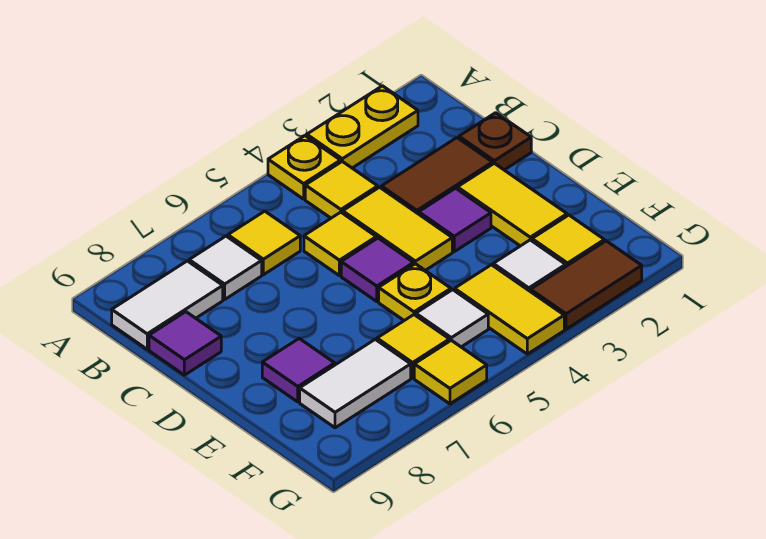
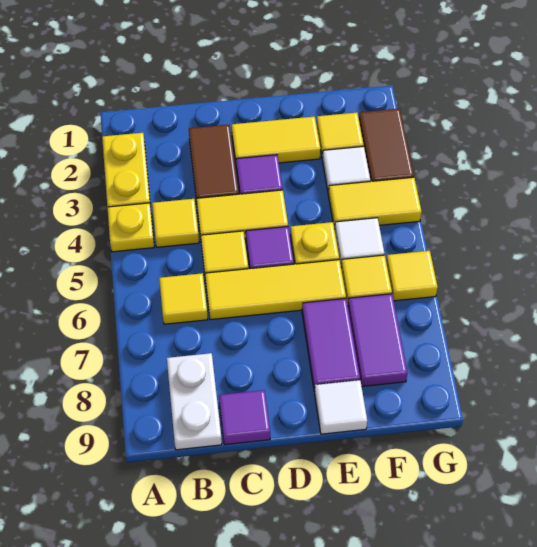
white 1x1 tile [189,236,262,299] -> white 1x1 tile moved to [314,380,367,434]
white 1x2 tile [112,261,223,349] -> white 1x2 plate [167,353,222,450]
brown 1x1 plate [459,113,531,170] -> none
none -> yellow 1x3 tile [205,260,346,320]
purple 1x1 tile [262,339,335,402] -> purple 1x2 tile [302,298,360,391]
white 1x2 tile [300,339,411,428] -> purple 1x2 tile [348,294,407,386]

